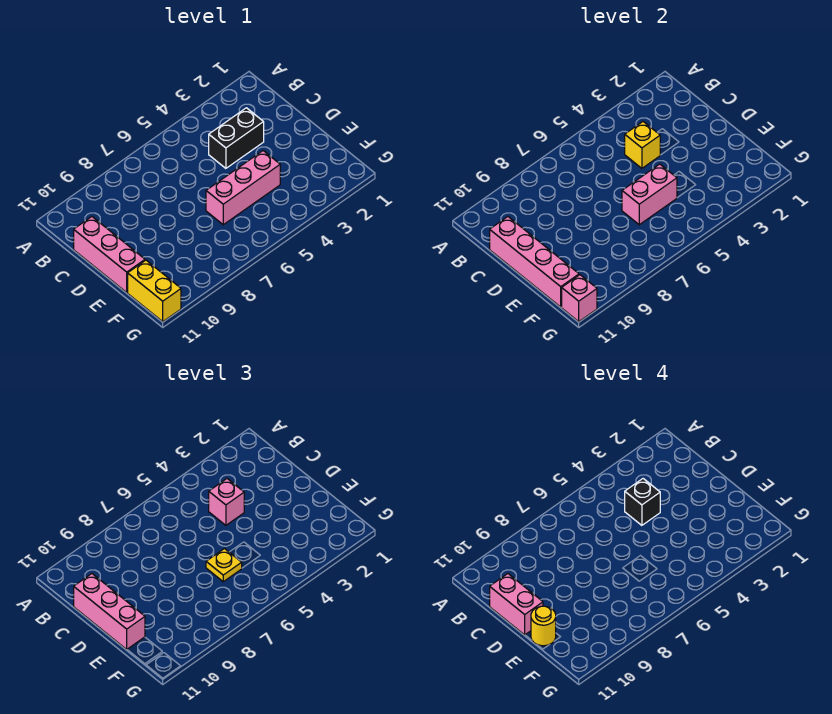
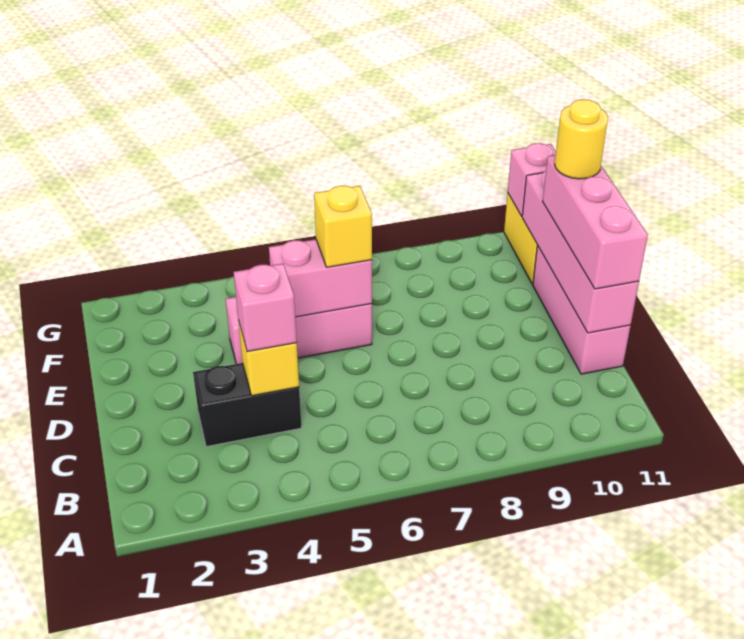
black 1x1 brick [625,479,660,525] -> none
pink 1x2 brick [490,574,543,635] -> none
yellow 1x1 plate [206,549,242,582] -> yellow 1x1 brick [314,186,372,267]

